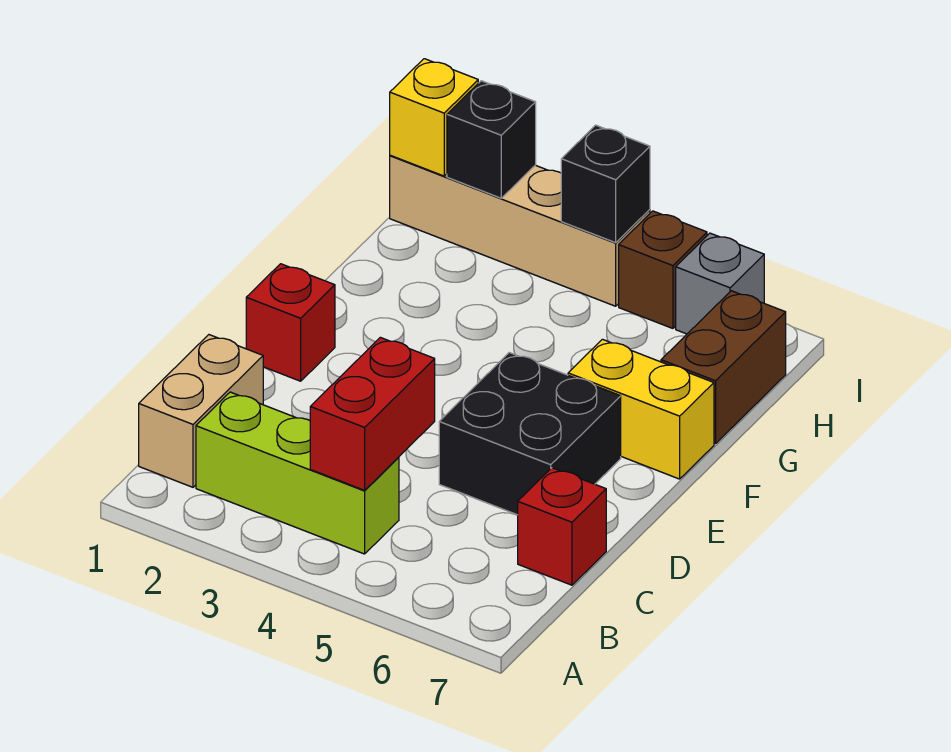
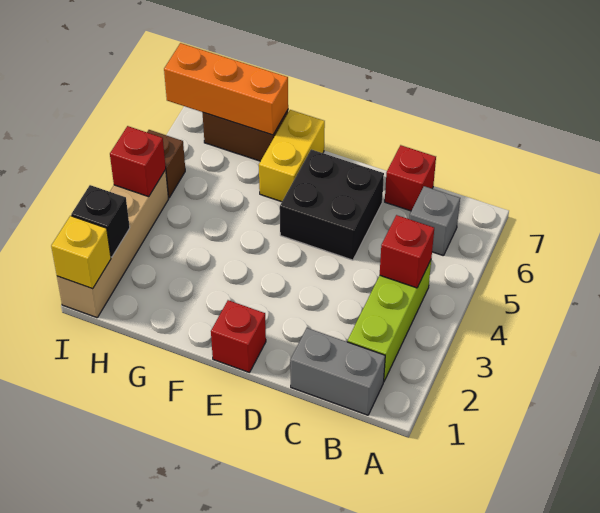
tan 1x2 brick [139,335,263,487] -> grey 1x2 brick [290,328,385,415]
red 1x2 brick [310,337,435,490] -> red 1x1 brick [380,215,434,288]
none -> orange 1x3 brick [164,43,288,135]
black 1x1 brick [561,125,650,243] -> red 1x1 brick [110,126,166,197]
grey 1x1 brick [676,233,764,334] -> grey 1x1 brick moved to [409,186,460,256]

